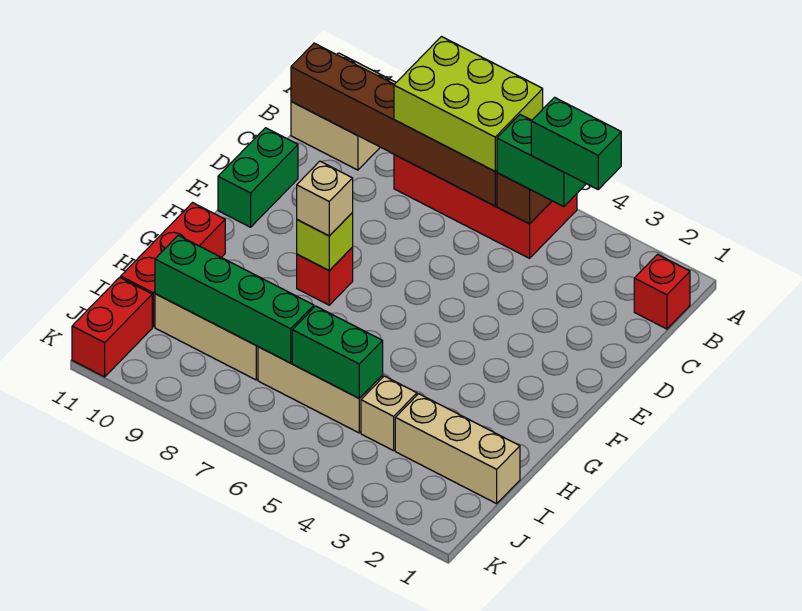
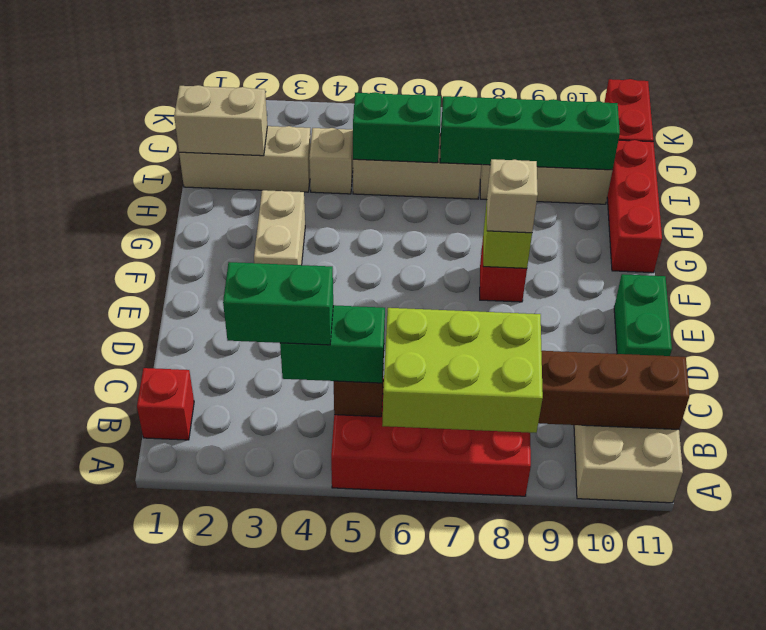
none -> tan 1x2 brick [254,190,305,265]
none -> tan 1x2 brick [174,85,267,156]

